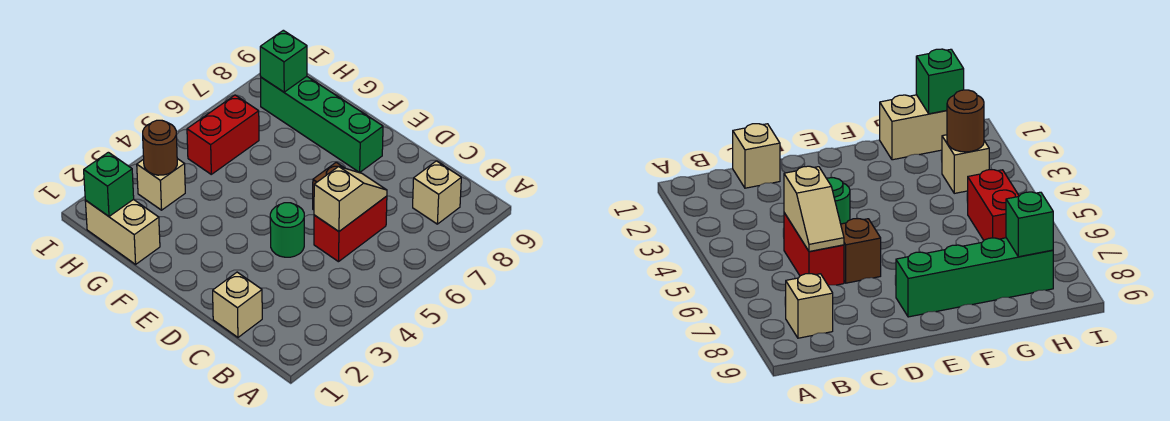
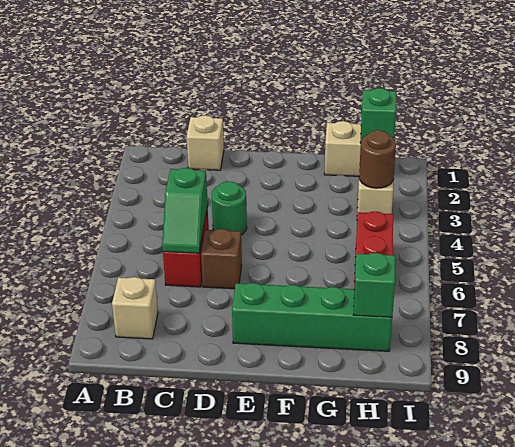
tan 1x2 slope [314,166,387,231] -> green 1x2 slope [162,168,208,253]

